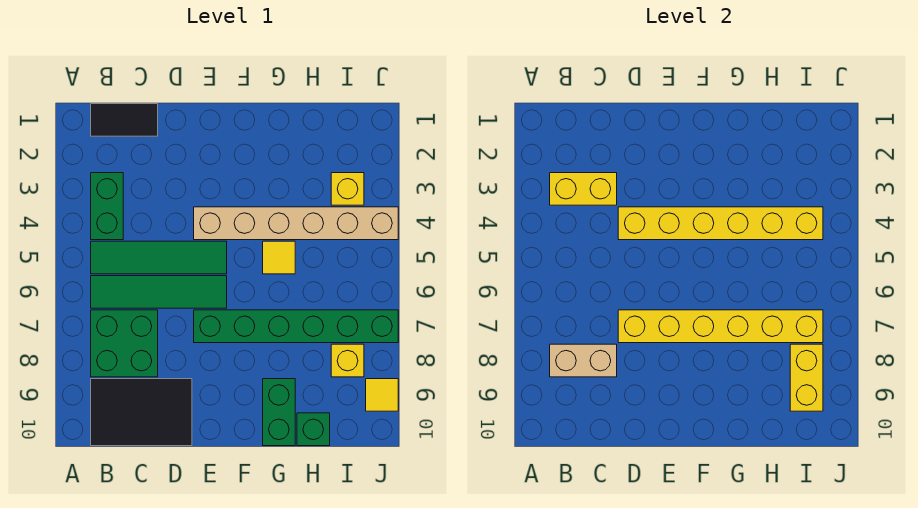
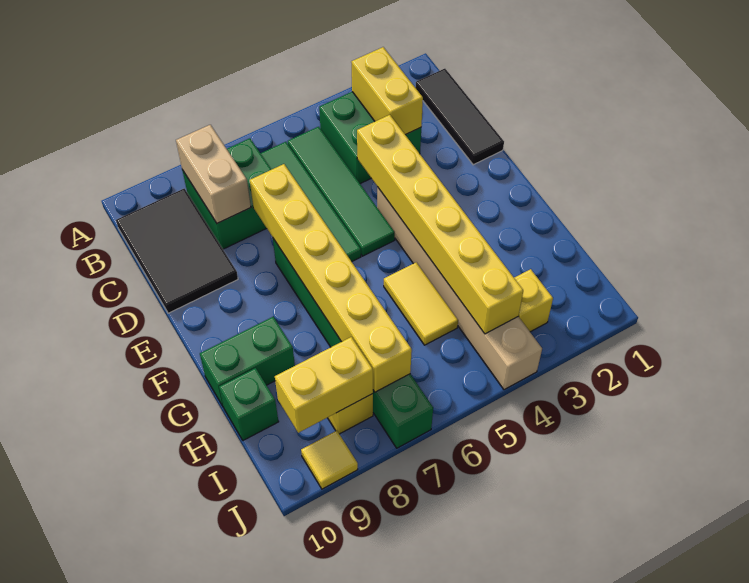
black 1x2 tile [91,104,158,136] -> black 1x3 tile [415,69,504,165]
green 1x2 brick [91,173,123,240] -> green 2x2 brick [319,92,421,184]
yellow 1x1 tile [263,241,295,274] -> yellow 1x2 tile [384,262,458,345]

